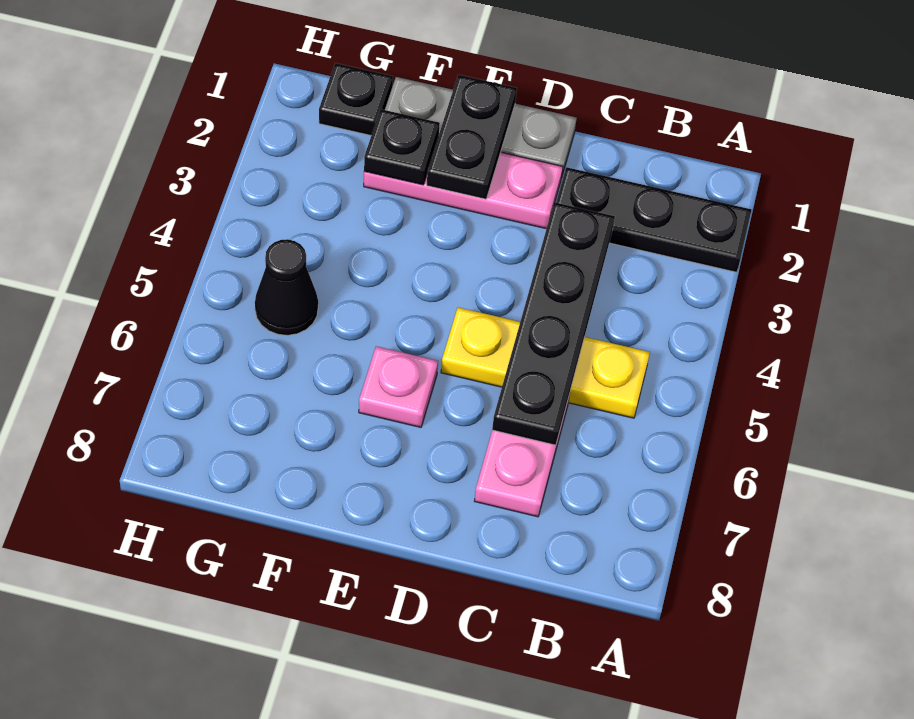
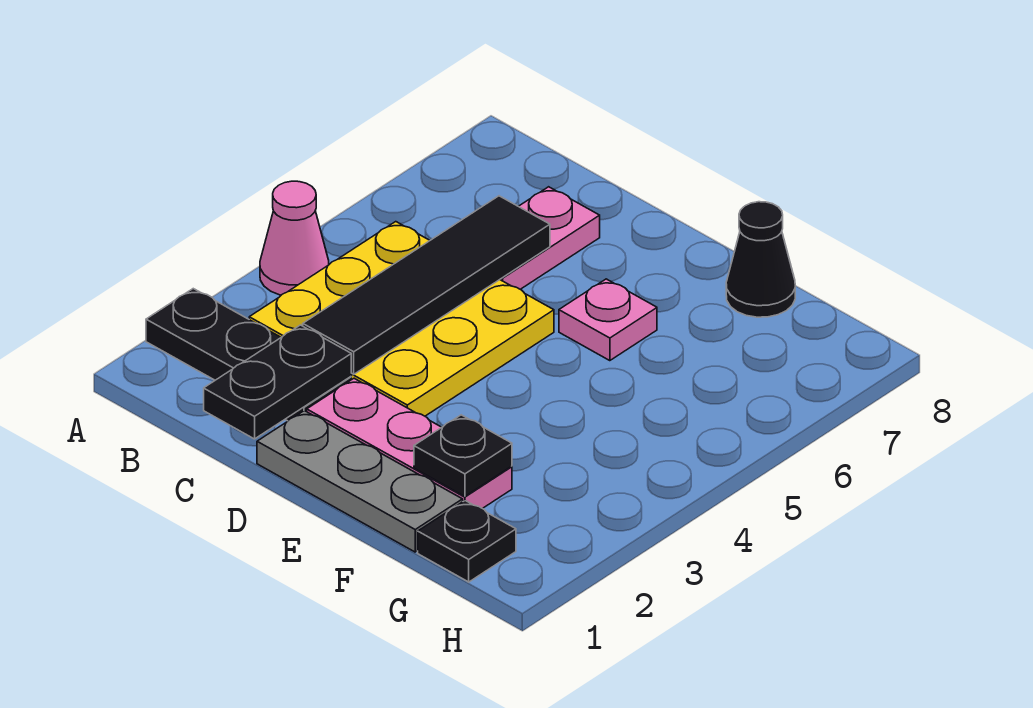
none -> pink 1x1 cone [260,181,329,295]
yellow 1x3 plate [441,307,650,418] -> yellow 3x3 plate [249,222,554,416]
black 1x4 plate [492,202,615,445] -> black 1x4 tile [303,196,550,374]
black 1x2 plate [427,75,517,199] -> black 1x2 plate moved to [204,325,351,439]
black 1x1 cone [255,239,318,335] -> black 1x1 cone moved to [726,202,795,317]

